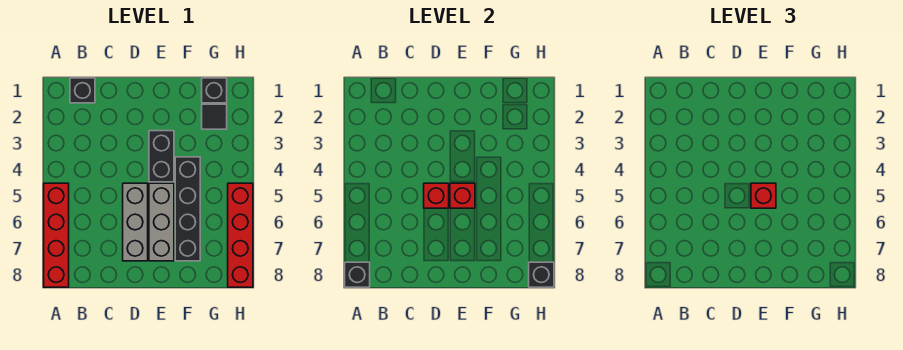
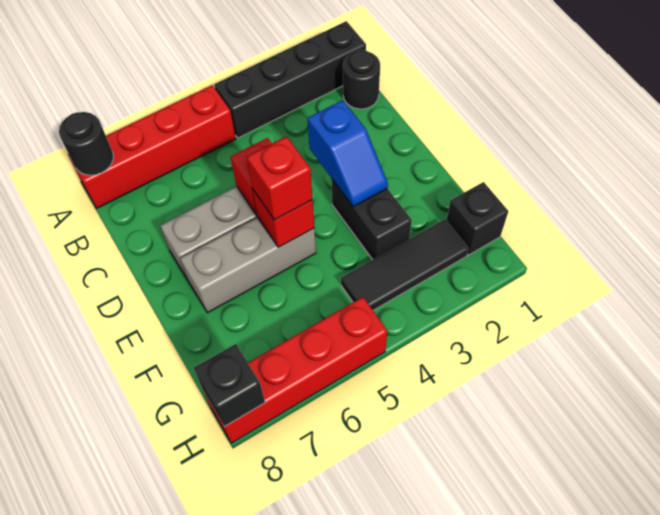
black 1x1 brick [345,262,370,287] -> black 1x1 round brick [59,112,113,175]
black 1x1 brick [70,78,95,103] -> black 1x1 round brick [343,50,380,109]
none -> blue 1x2 slope [308,100,388,207]
black 1x2 brick [149,131,174,182] -> black 1x2 brick turned to [331,178,412,260]
black 1x4 brick [175,157,200,261] -> black 1x4 brick moved to [214,21,366,138]
black 1x1 tile [202,104,227,129] -> black 1x3 tile [341,219,469,310]

